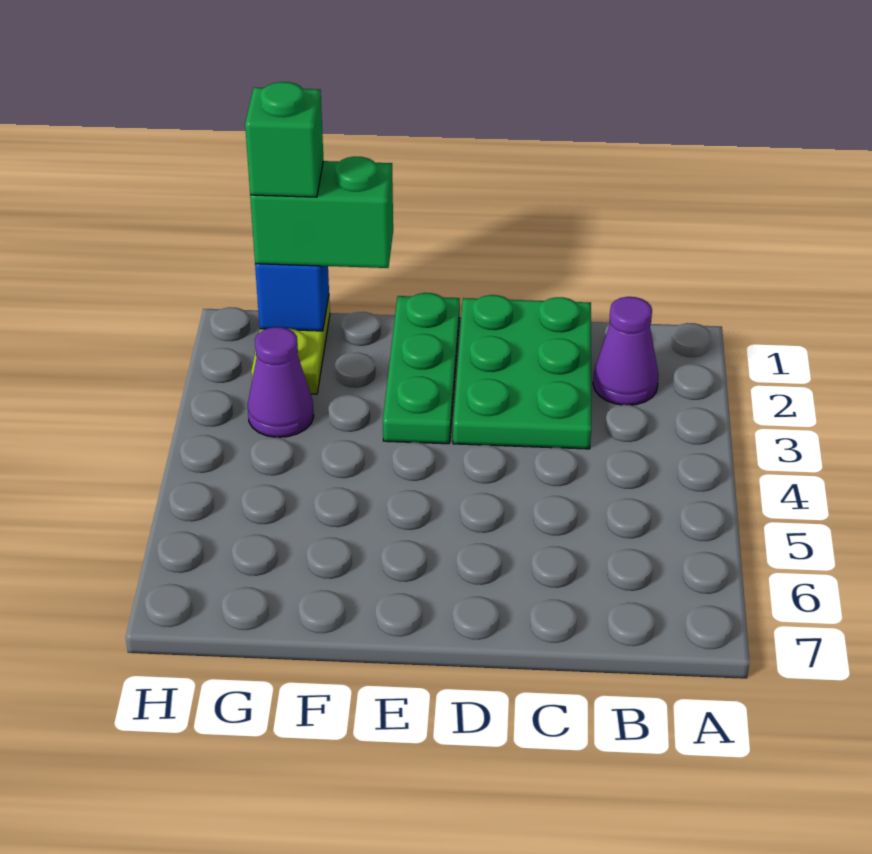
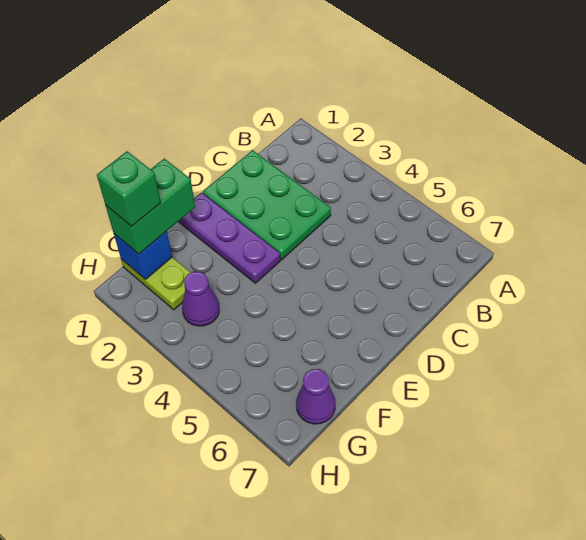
purple 1x1 cone [593,297,659,405] -> purple 1x1 cone moved to [296,369,335,424]
green 1x3 plate [383,293,460,444] -> purple 1x3 plate [178,193,280,283]

